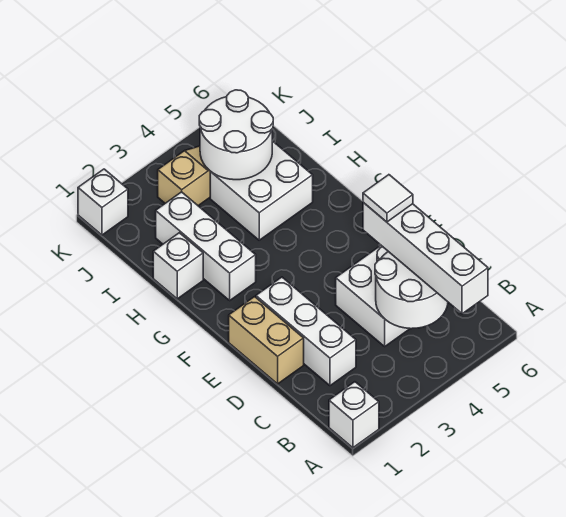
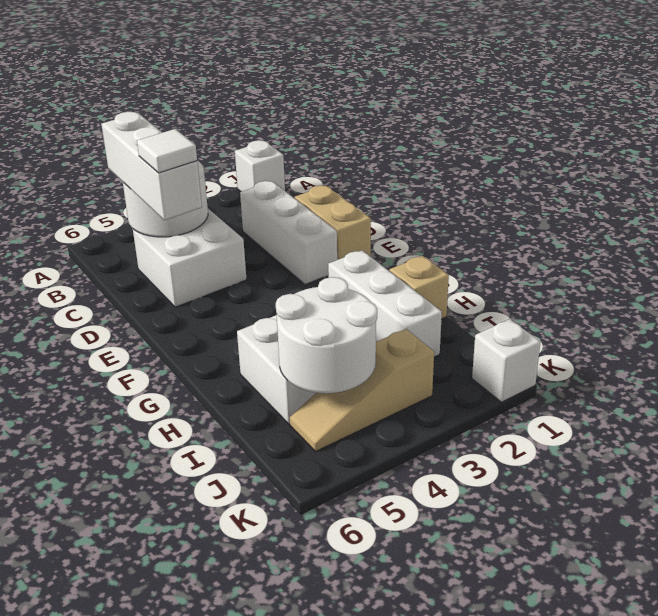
white 1x4 brick [363,202,488,314] -> white 1x3 brick [101,112,202,220]
white 1x1 brick [153,233,203,299] -> tan 1x1 brick [389,256,449,319]

